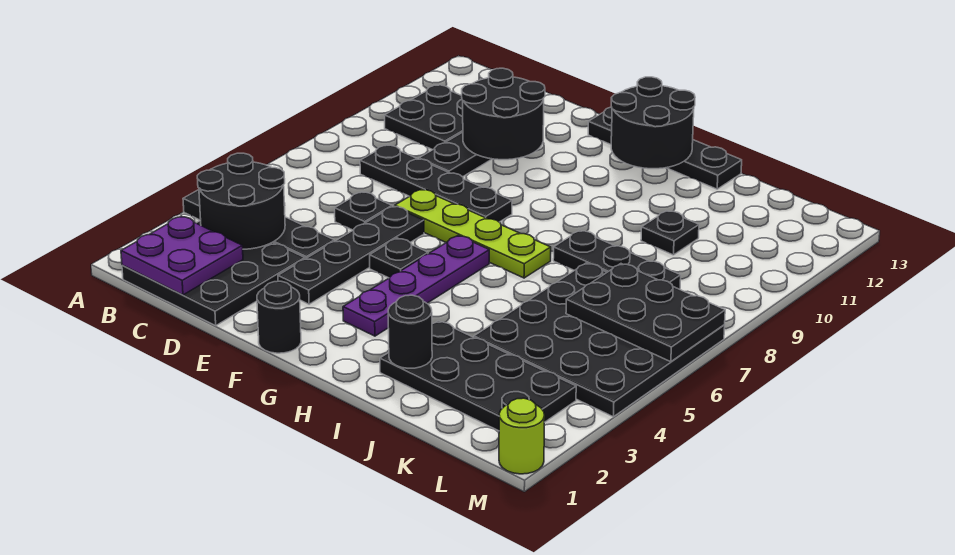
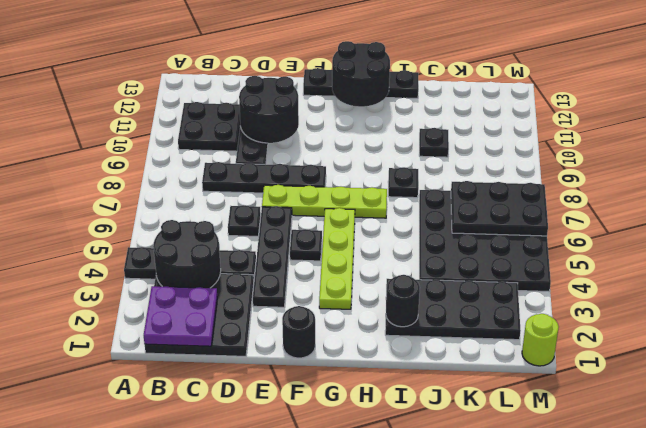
purple 1x4 plate [343,236,489,336] -> lime 1x4 plate [319,208,355,309]
black 1x3 plate [553,230,681,289] -> black 1x1 plate [388,167,418,198]

